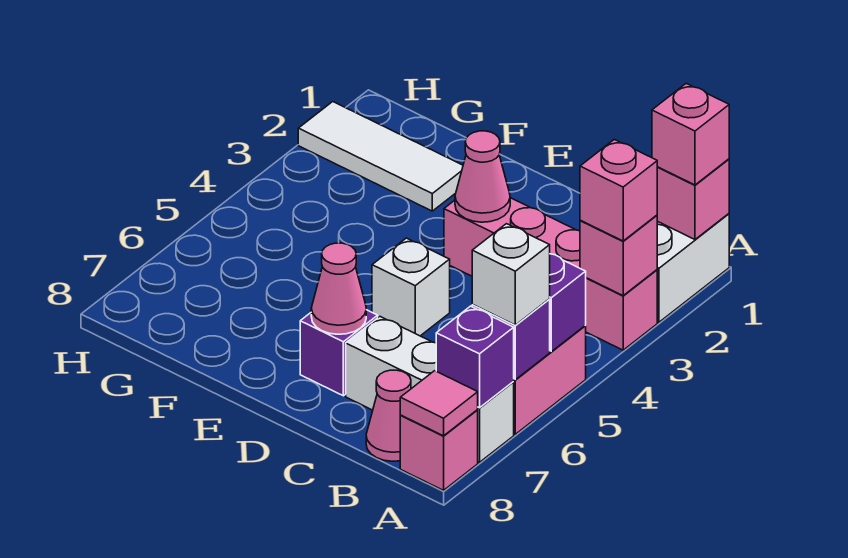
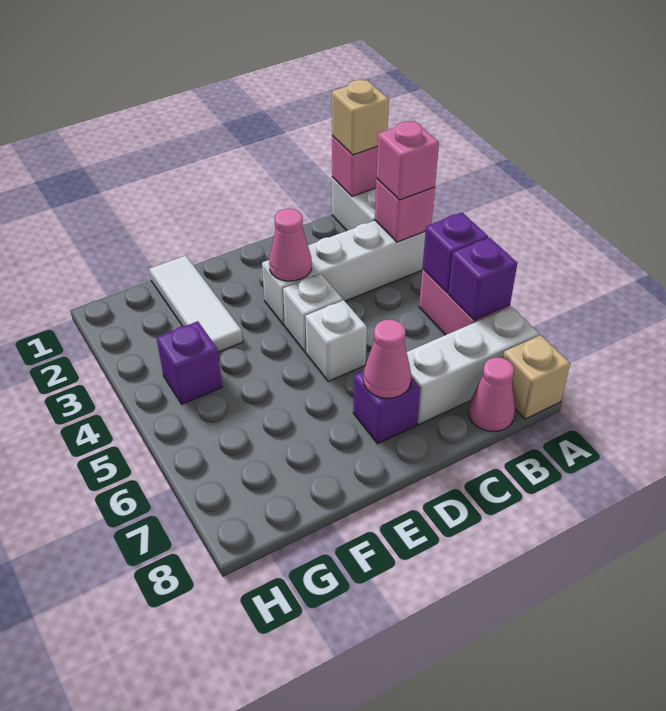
pink 1x1 brick [652,84,729,185] -> tan 1x1 brick [332,80,389,155]
pink 1x4 brick [444,198,657,350] -> white 1x4 brick [262,221,426,326]
white 1x1 brick [472,224,550,325] -> white 1x1 brick moved to [283,274,343,353]
purple 1x1 brick [436,306,514,408] -> purple 1x1 brick moved to [157,321,222,404]
pink 1x1 brick [400,410,478,490] -> tan 1x1 brick [503,335,570,419]
pink 1x1 tile [400,371,478,436] -> none
white 1x3 tile [298,102,463,211] -> white 1x3 tile turned to [149,256,243,352]

